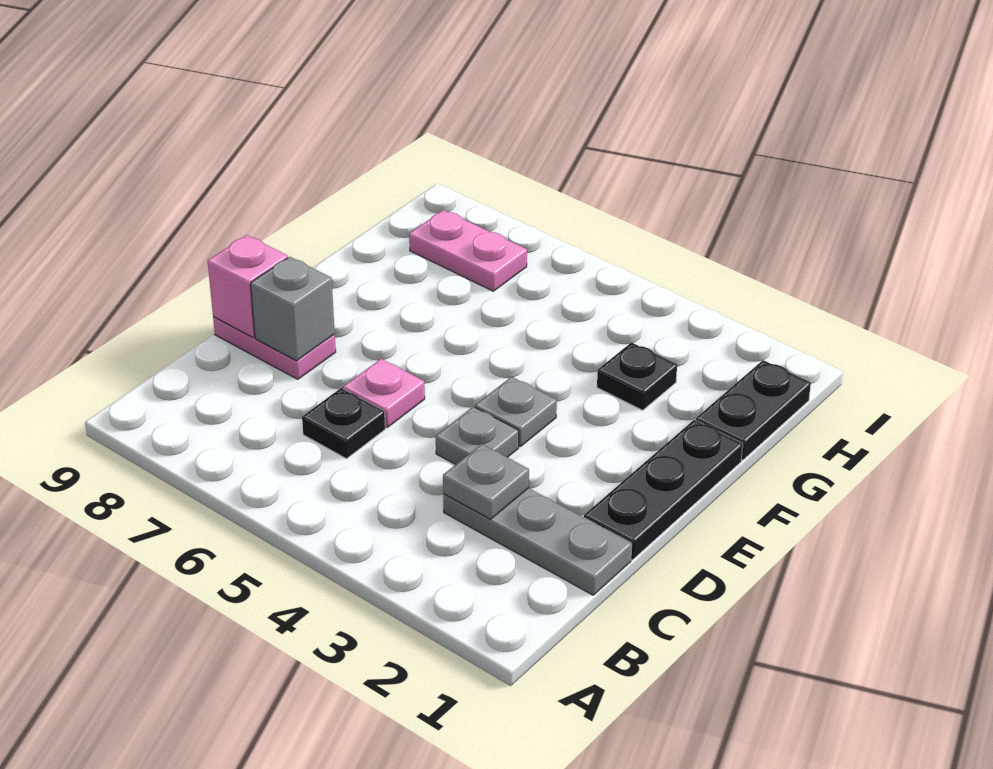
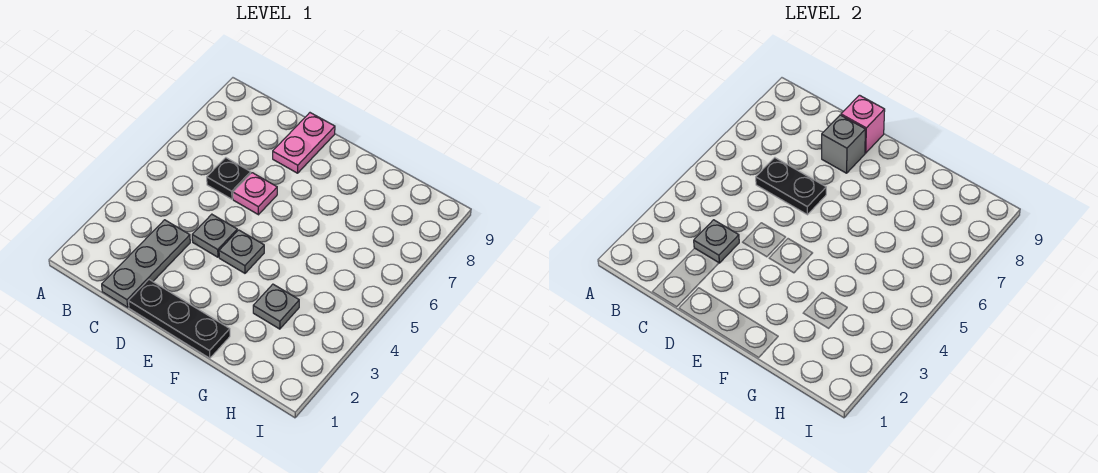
black 1x2 plate [696,360,811,460] -> black 1x2 plate moved to [756,158,826,215]
black 1x1 plate [597,342,677,410] -> grey 1x1 plate [253,284,299,329]
pink 1x2 plate [409,210,527,291] -> none

